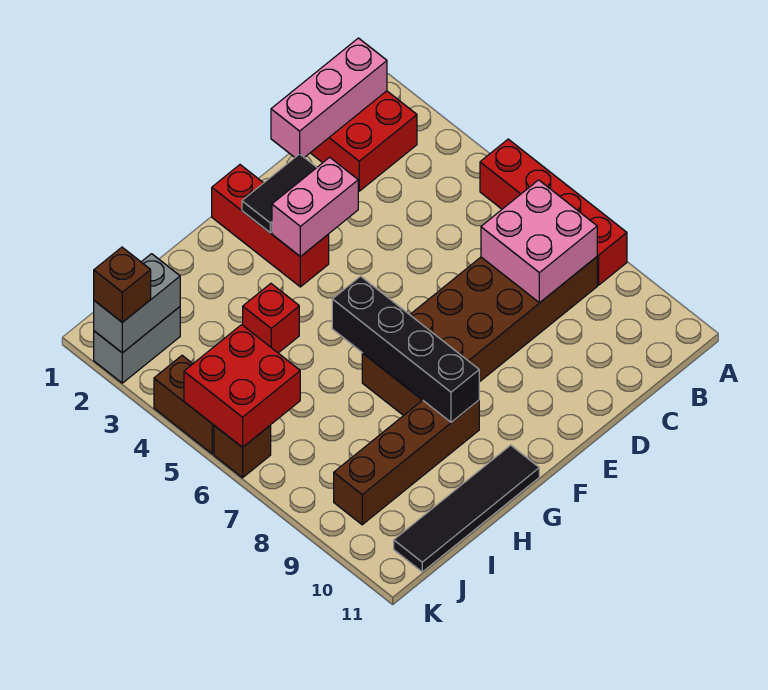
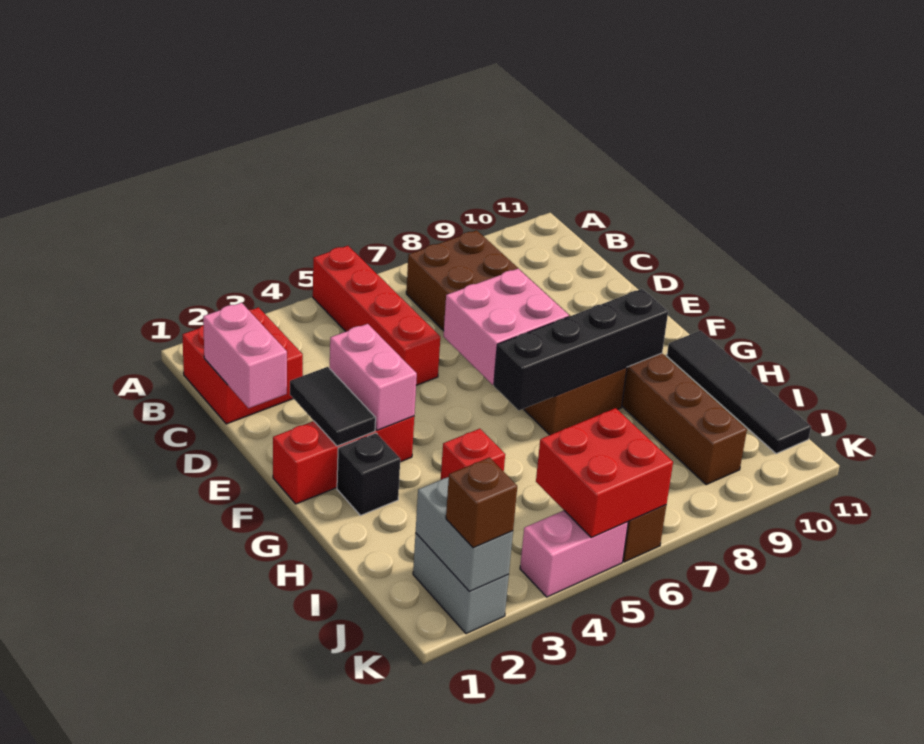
red 1x4 brick [480,139,627,285] -> red 1x4 brick turned to [313,246,440,385]
pink 1x3 brick [271,38,387,157] -> pink 1x2 brick [203,303,287,408]
pink 2x2 brick [481,180,597,303] -> pink 2x2 brick moved to [443,269,569,385]
none -> black 1x1 brick [337,433,400,515]
brown 1x2 brick [154,356,214,454] -> pink 1x2 brick [520,511,628,597]

